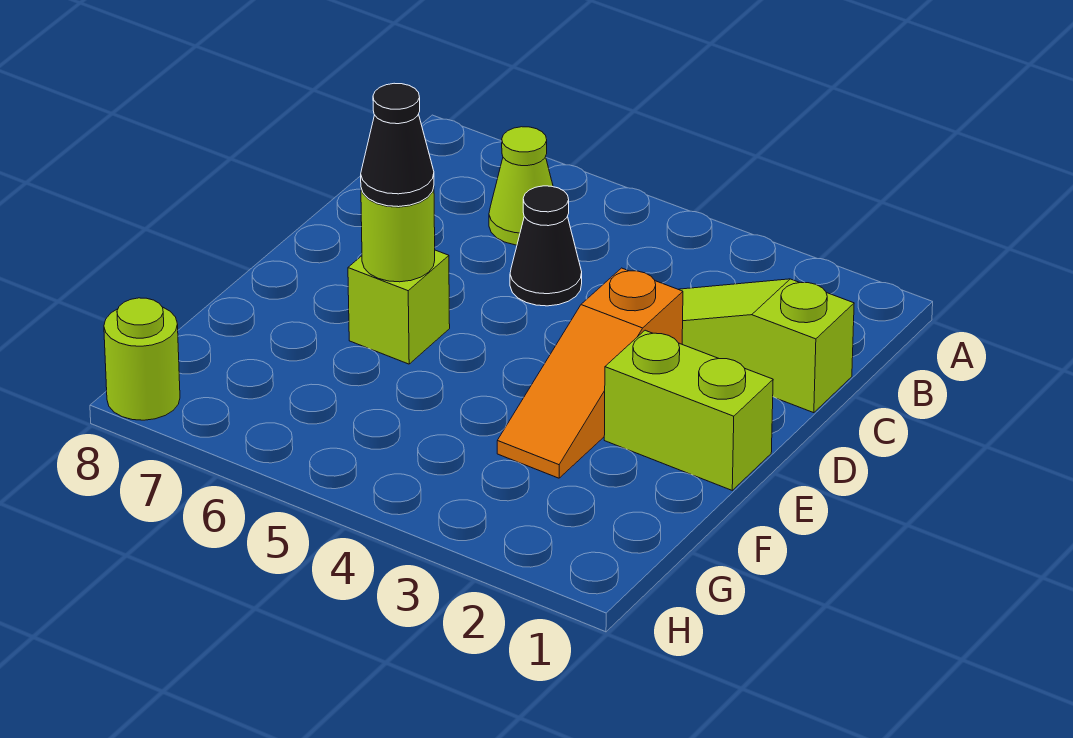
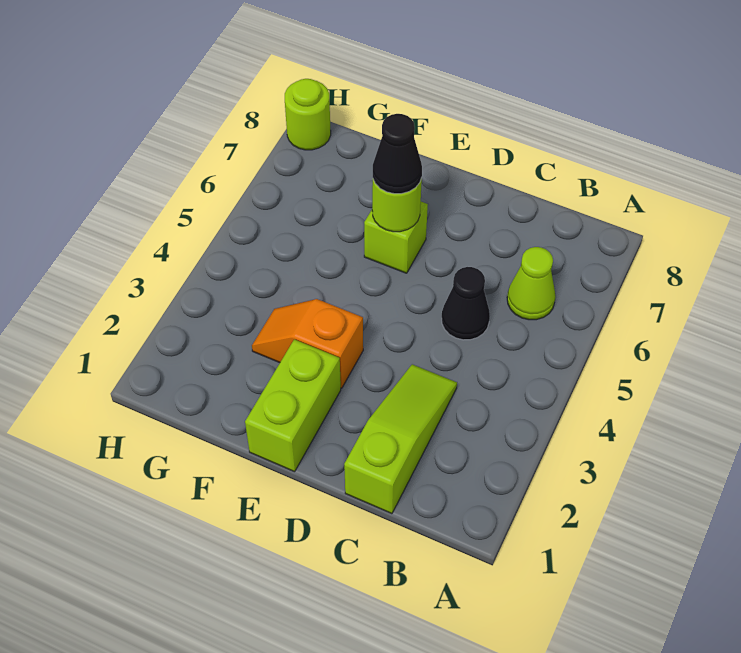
orange 1x3 slope [497,268,683,478] -> orange 1x2 slope [252,299,363,388]

